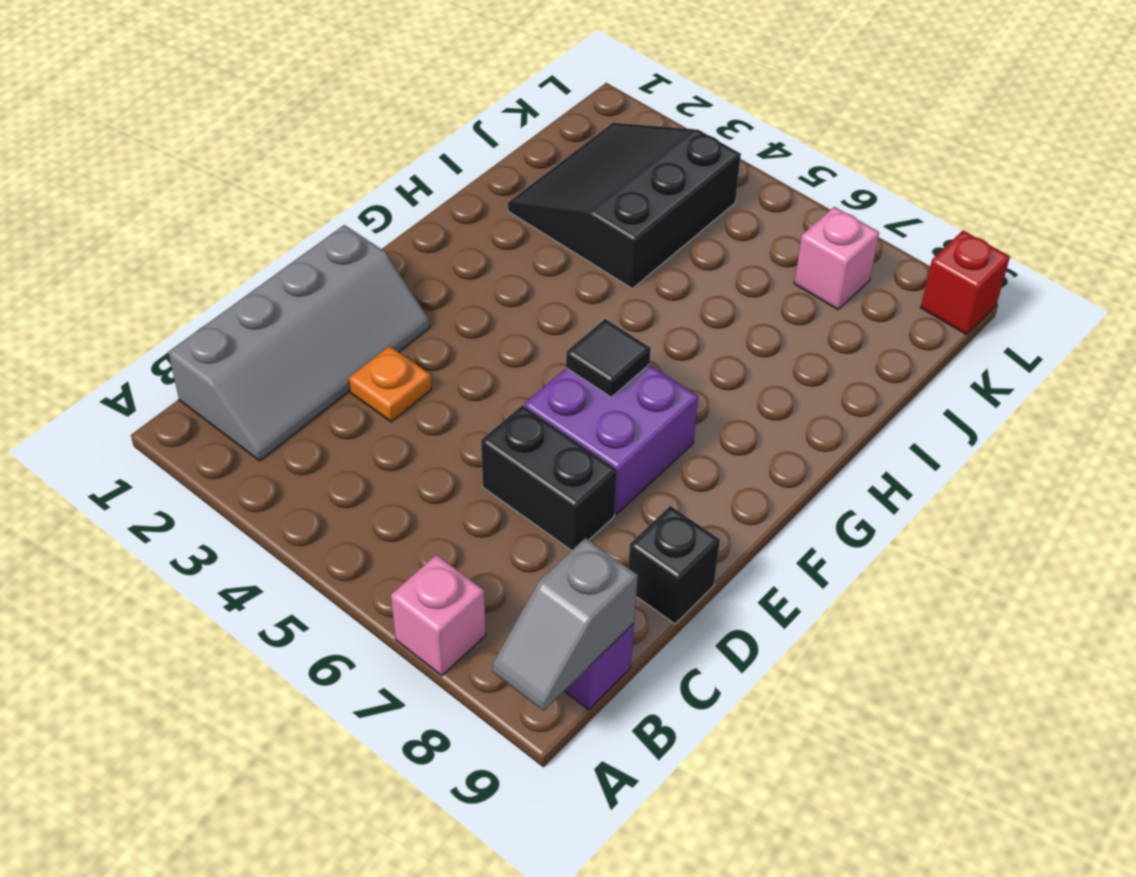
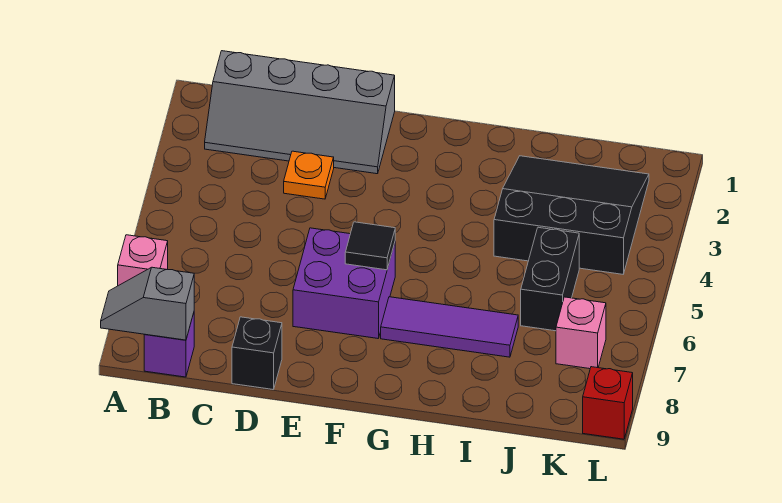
black 1x2 brick [481,405,617,550] -> black 1x2 brick moved to [521,227,579,331]
none -> purple 1x3 tile [381,297,518,357]

